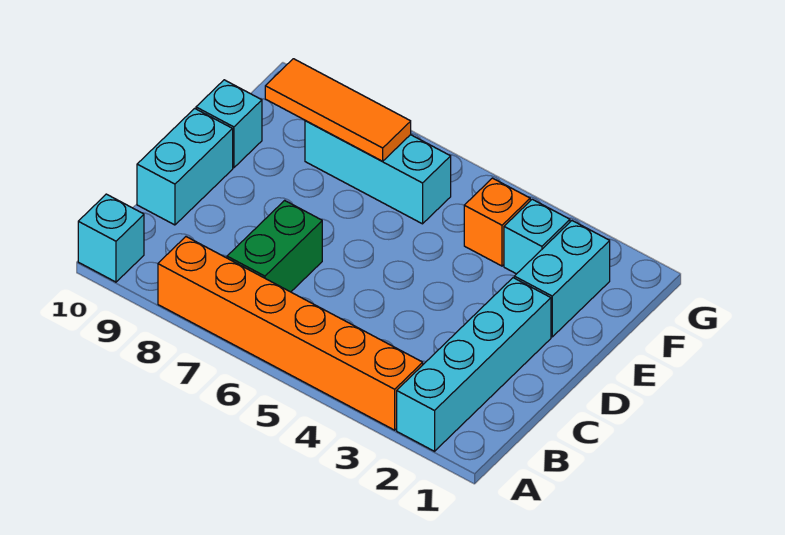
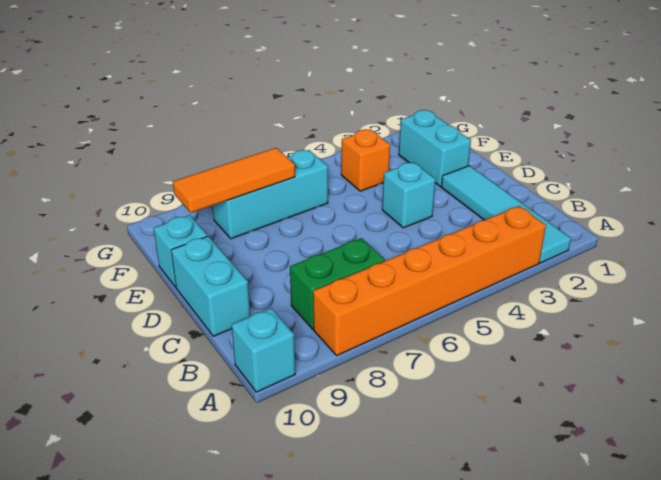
cyan 1x4 brick [397,278,551,451] -> cyan 1x4 tile [441,166,571,263]
green 1x2 brick [227,200,322,292] -> green 1x2 brick turned to [290,238,385,329]
cyan 1x1 brick [504,199,570,274] -> cyan 1x1 brick moved to [382,162,436,228]

